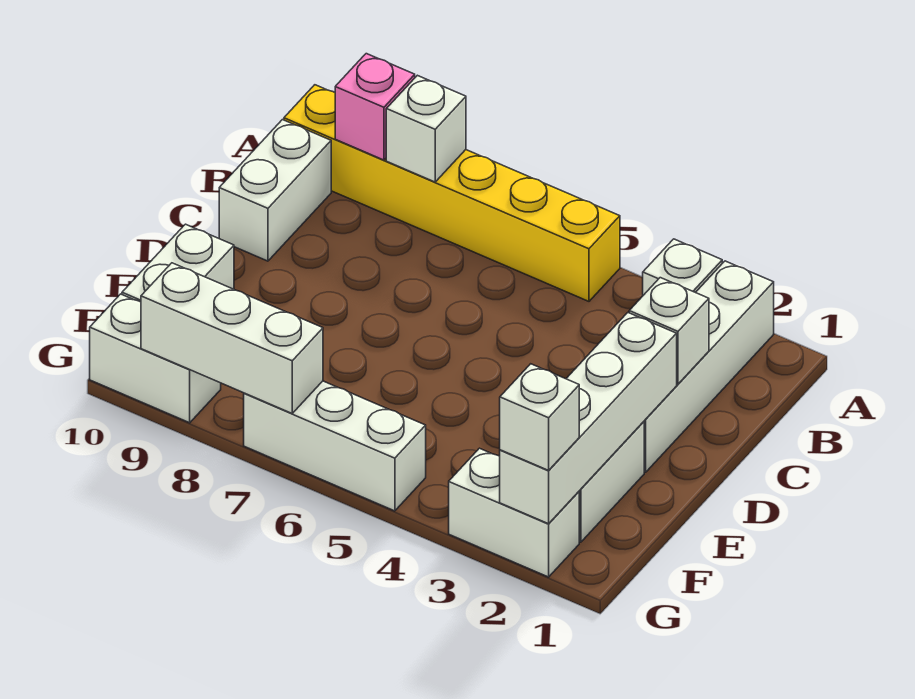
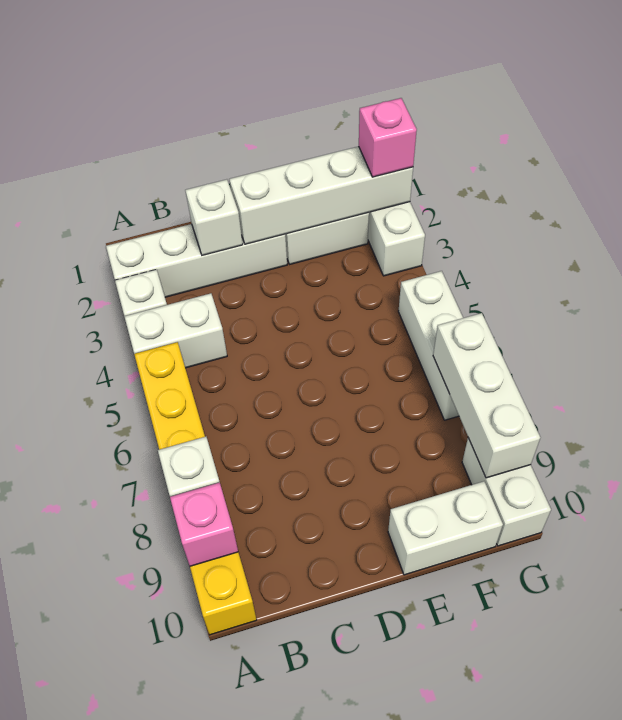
white 1x2 brick [219,120,331,261] -> white 1x2 brick moved to [124,293,227,368]
white 1x1 brick [500,364,579,470] -> pink 1x1 brick [359,98,417,177]

